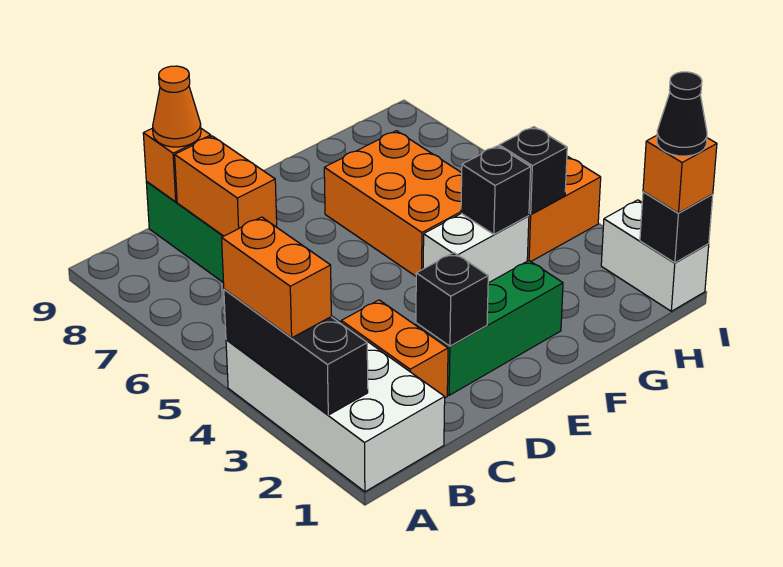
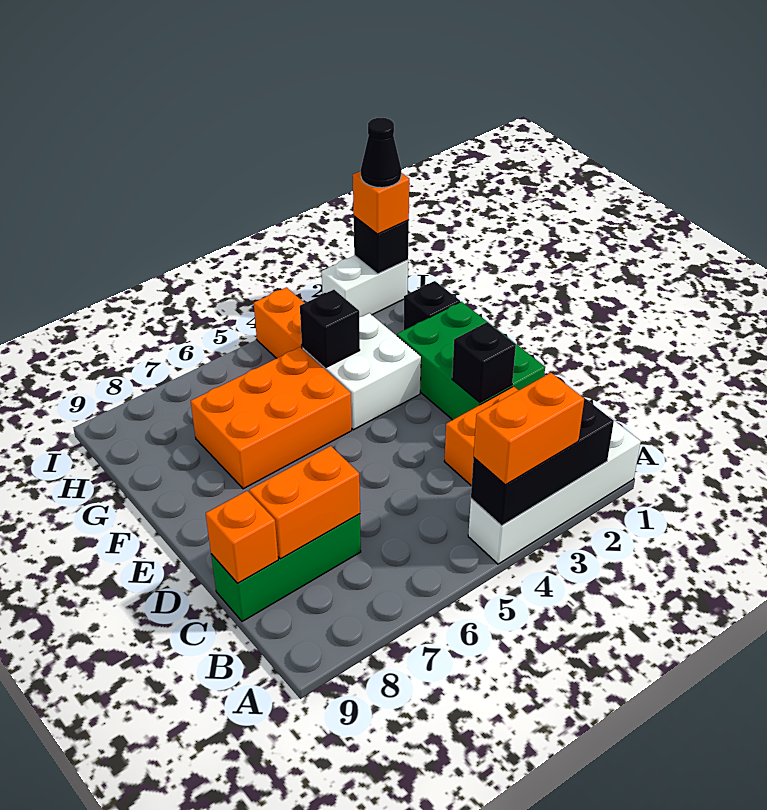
white 2x4 brick [226,316,445,492] -> white 1x4 brick [468,417,641,564]
orange 1x1 cone [153,66,201,147] -> none
green 1x3 brick [416,261,563,395] -> green 2x3 brick [397,302,545,420]
white 1x2 brick [423,213,529,283] -> white 2x2 brick [302,313,421,430]
black 1x1 brick [499,127,567,214] -> black 1x1 brick moved to [404,281,460,330]

